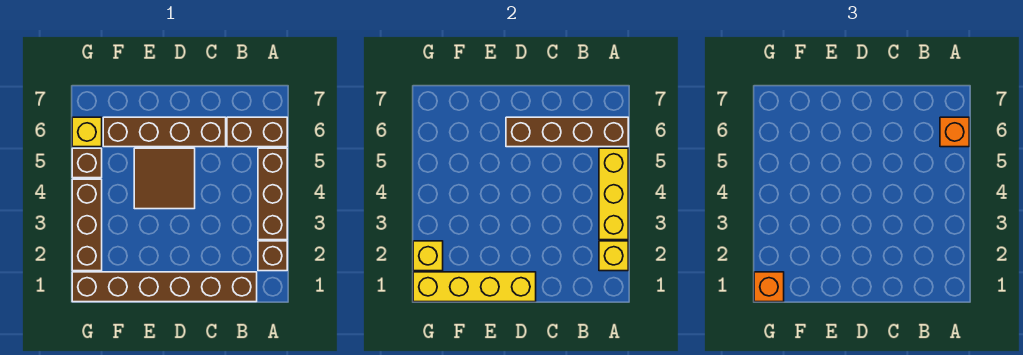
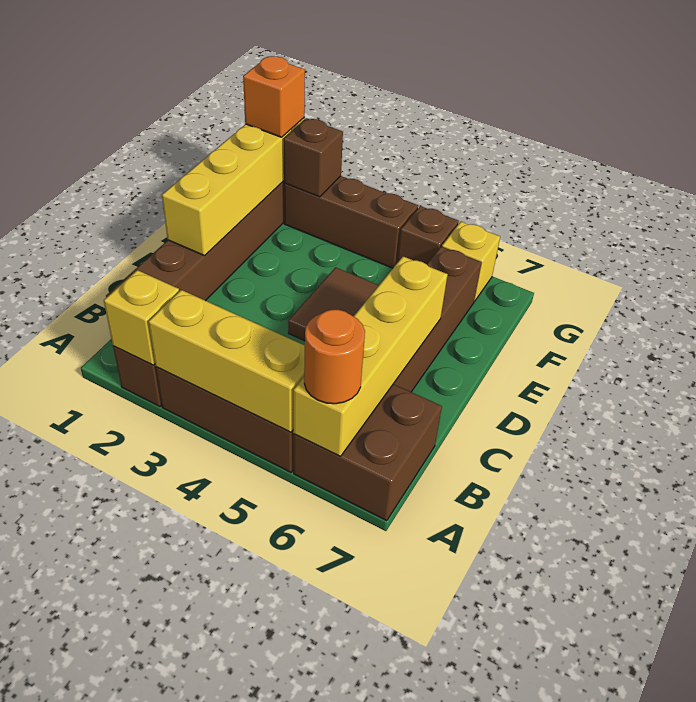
brown 1x2 brick [227,117,287,147] -> brown 2x2 brick [293,384,442,521]
brown 1x4 brick [506,117,628,147] -> yellow 1x4 brick [293,256,448,456]
orange 1x1 brick [940,117,969,147] -> orange 1x1 round brick [304,310,365,404]
yellow 1x1 brick [413,241,443,271] -> brown 1x1 brick [283,118,343,197]

